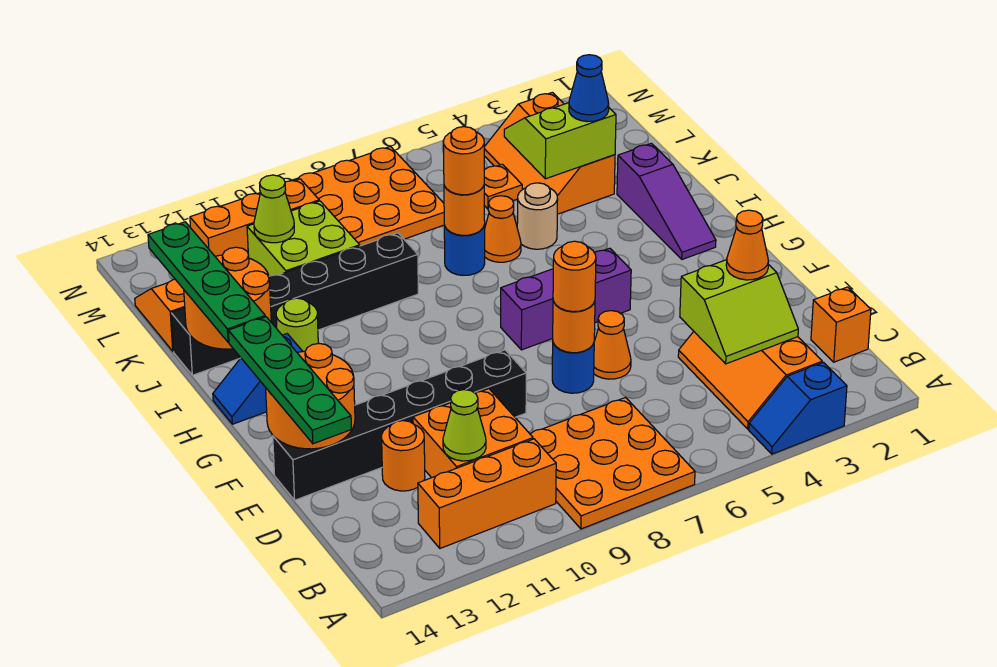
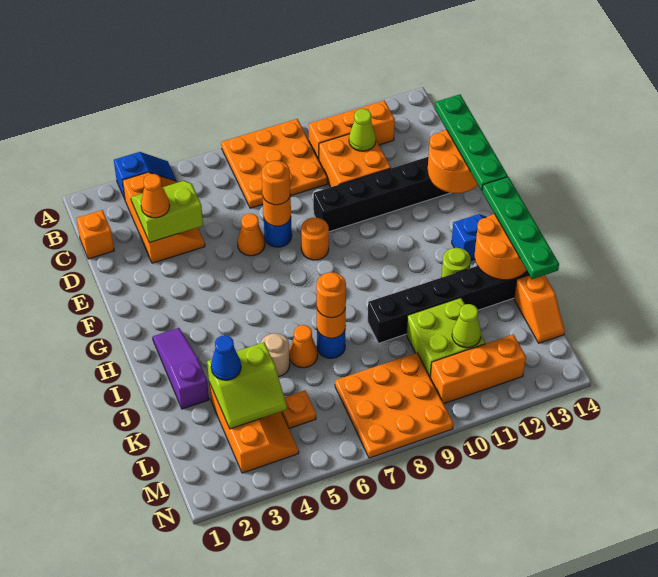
orange 1x1 round brick [382,421,425,491] -> orange 1x1 round brick moved to [301,218,329,260]
purple 1x3 brick [501,248,631,350] -> none

